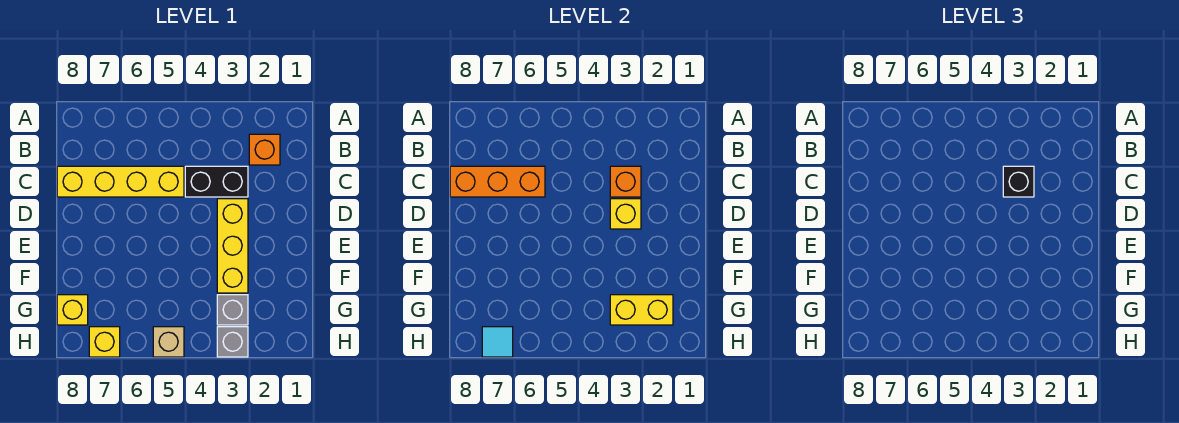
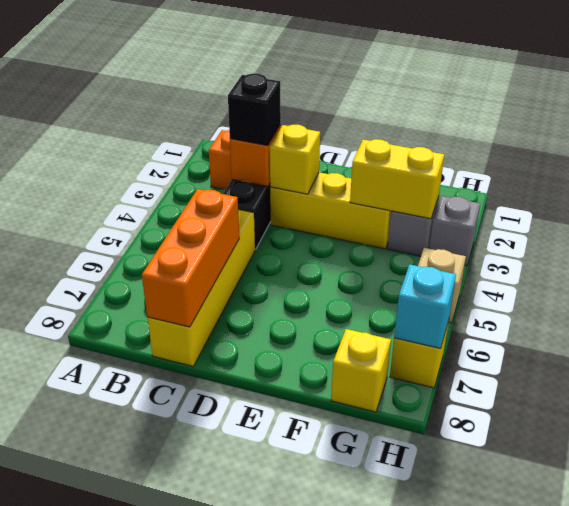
yellow 1x2 brick [610,295,673,325] -> yellow 1x2 brick turned to [350,139,444,219]
cyan 1x1 tile [482,327,513,357] -> cyan 1x1 brick [394,264,456,349]

